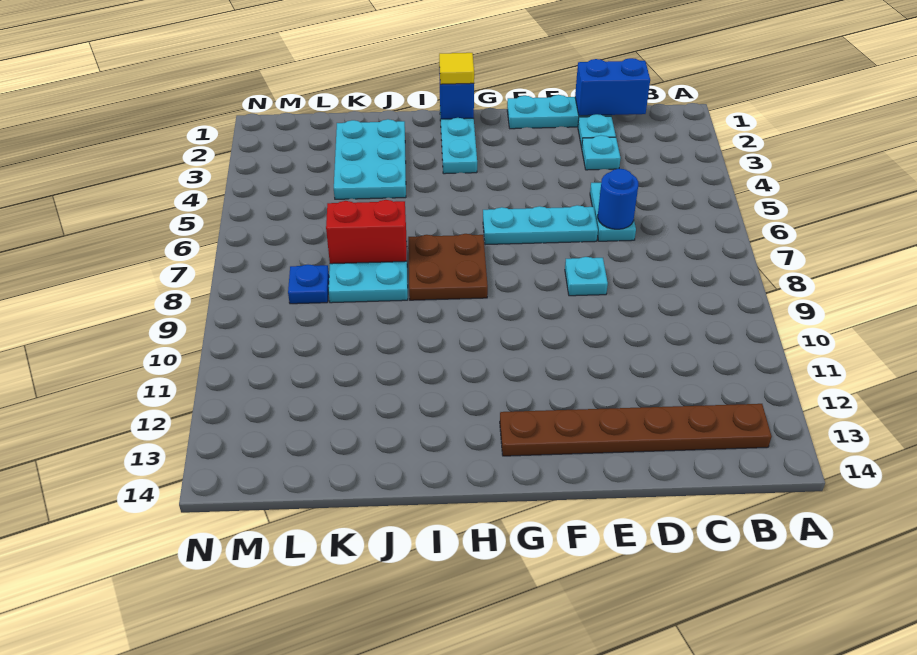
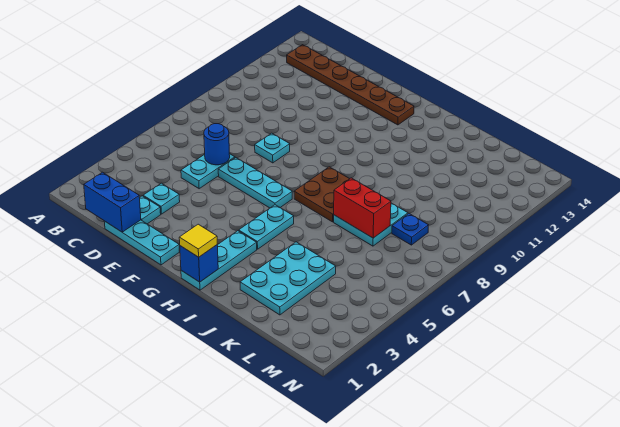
none -> cyan 1x2 plate [239,205,294,249]

